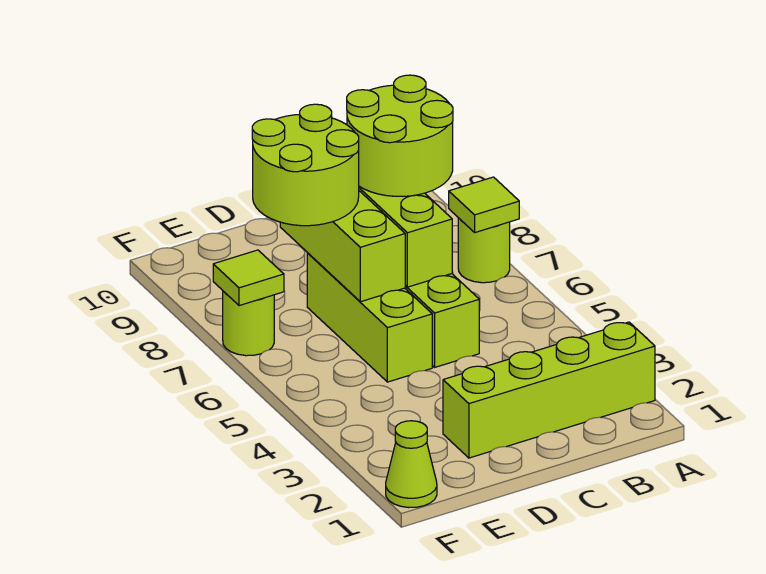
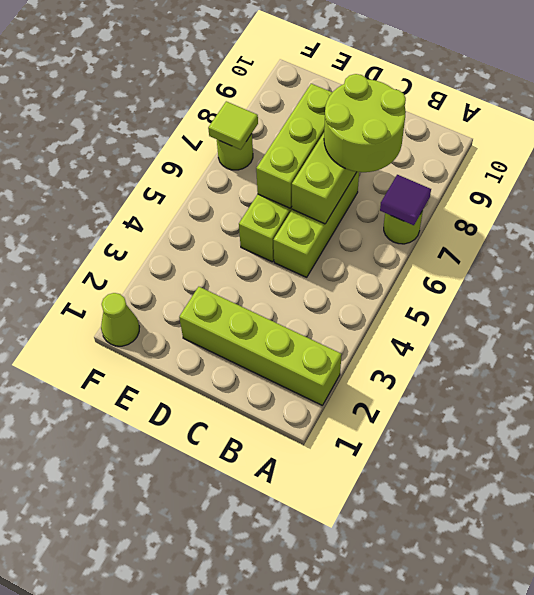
lime 1x1 tile [449,177,519,232] -> purple 1x1 tile [380,175,431,225]
lime 2x2 round brick [252,104,359,226] -> none

